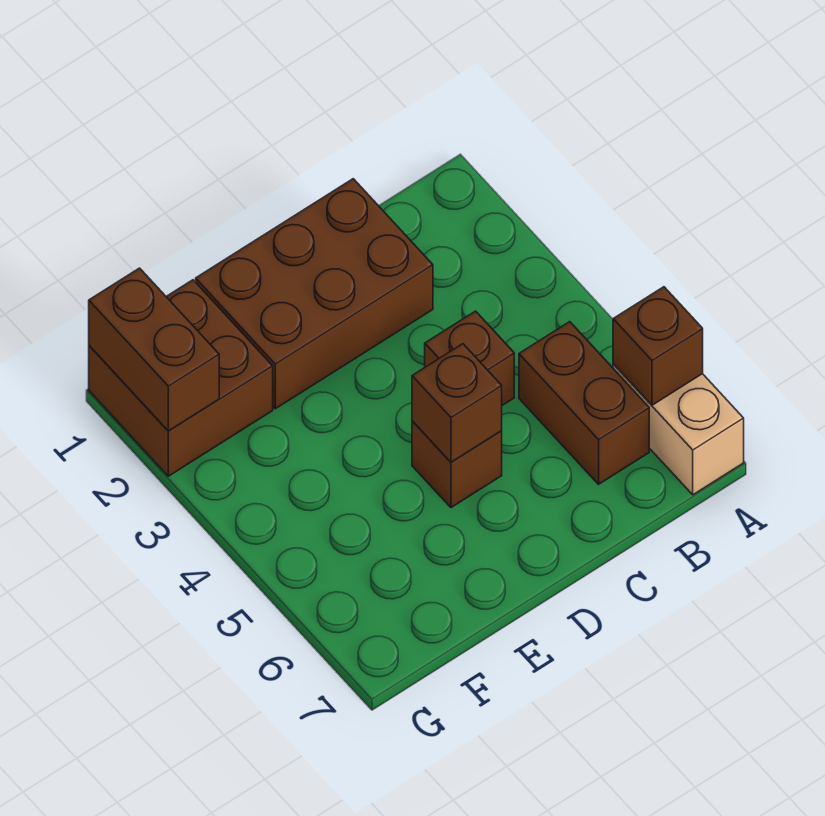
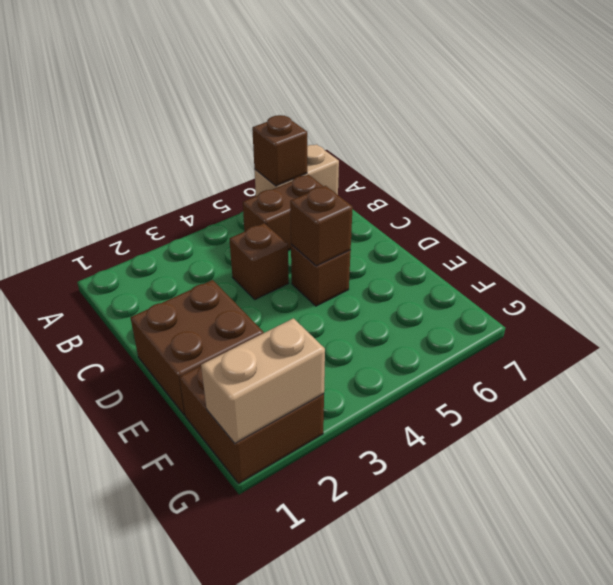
brown 2x3 brick [196,179,433,409] -> brown 2x2 brick [130,280,264,415]
brown 1x2 brick [89,268,219,431] -> tan 1x2 brick [201,318,325,443]

